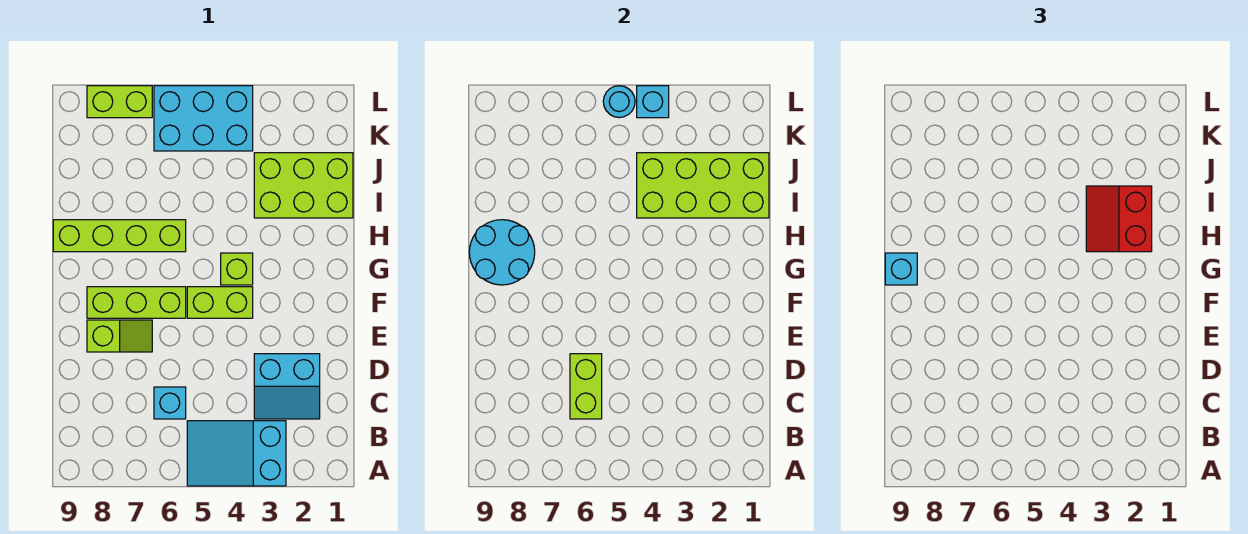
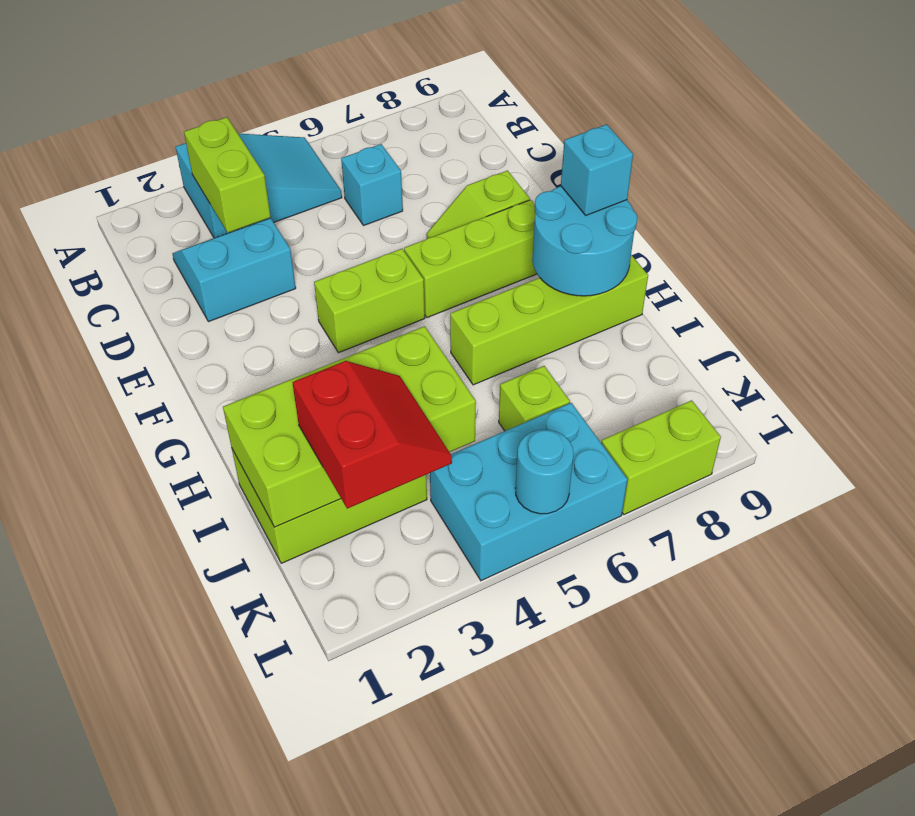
lime 1x2 brick [570,354,602,419] -> lime 1x2 brick moved to [184,117,271,233]
lime 1x1 brick [221,253,253,285] -> lime 1x1 brick moved to [499,366,570,431]
red 2x2 slope [1086,186,1152,252] -> red 2x2 slope moved to [293,361,452,509]
cyan 1x1 brick [637,86,669,118] -> none

